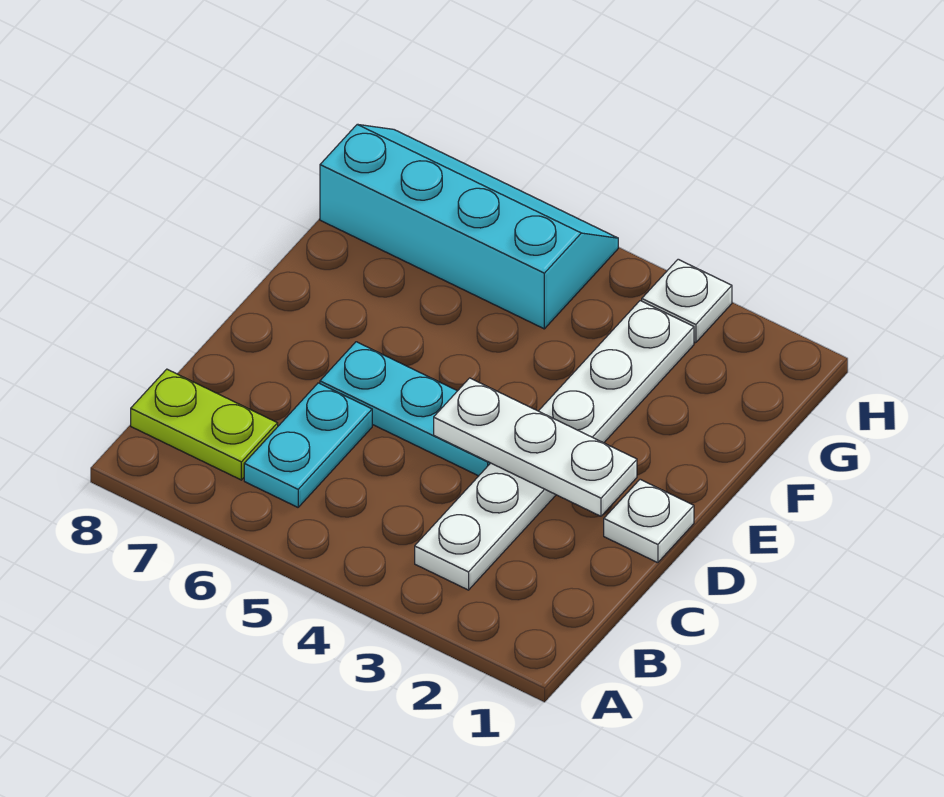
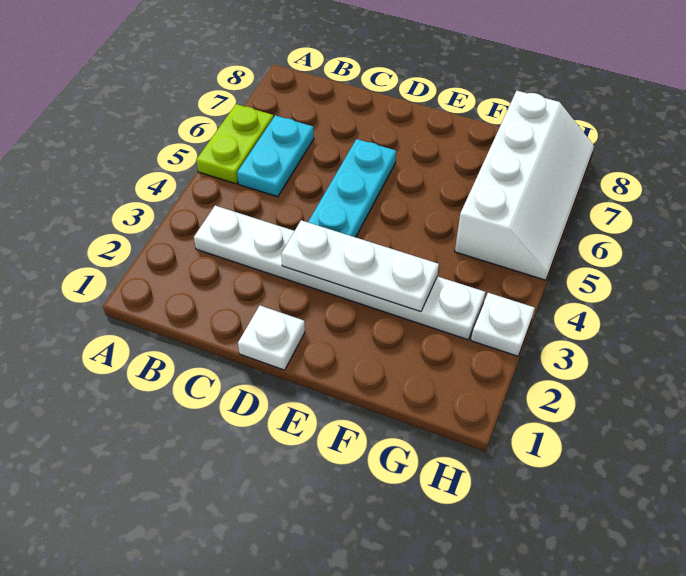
cyan 1x2 plate [244,383,372,507] -> cyan 1x2 plate turned to [237,115,314,197]
lime 1x2 plate [131,369,278,480] -> lime 1x2 plate moved to [196,104,274,184]
white 1x3 plate [434,378,637,516] -> white 1x3 plate turned to [281,220,439,312]
cyan 2x4 slope [320,124,618,329] -> white 2x4 slope [455,91,594,280]

